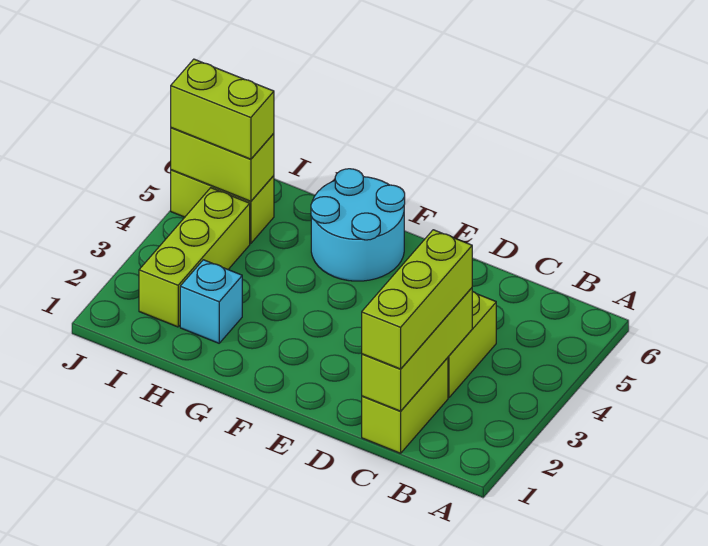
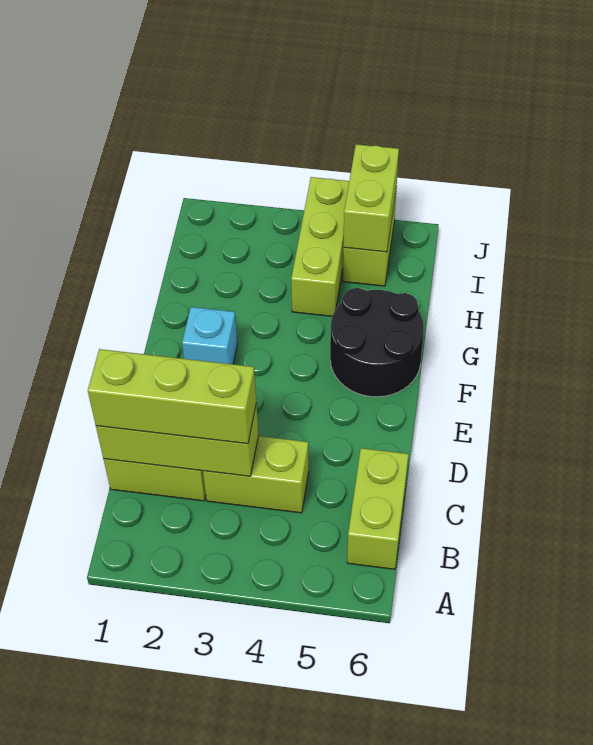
cyan 2x2 round brick [311,169,405,281] -> black 2x2 round brick [330,288,424,397]
cyan 1x1 brick [180,260,242,343] -> cyan 1x1 brick moved to [182,307,237,364]
lime 1x3 brick [139,188,250,327] -> lime 1x3 brick turned to [291,177,349,316]
lime 1x2 brick [171,59,274,159] -> lime 1x2 brick moved to [347,448,408,569]

